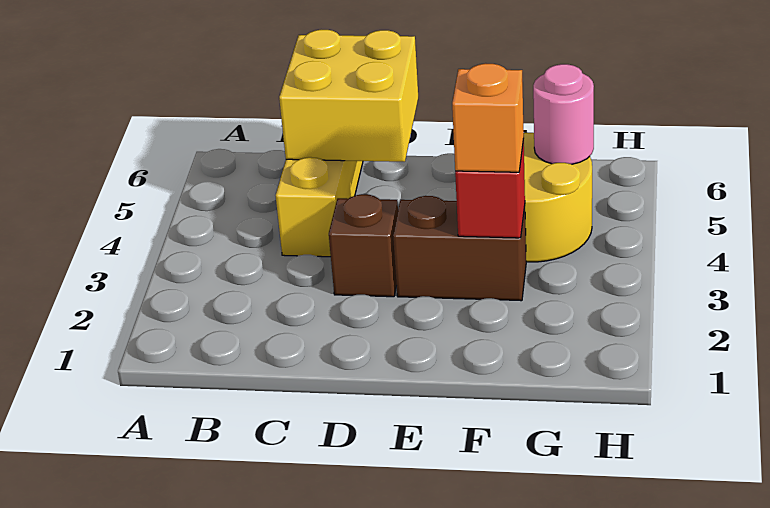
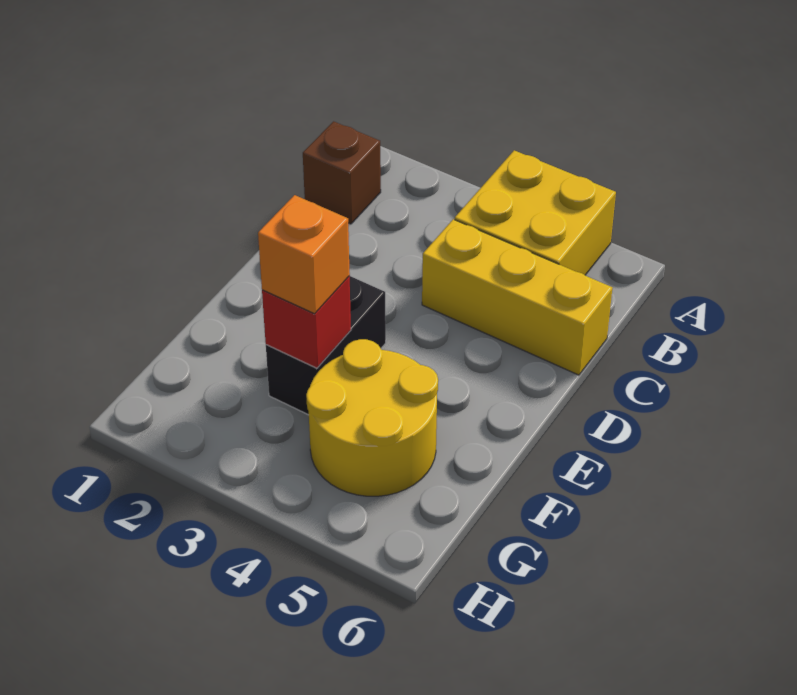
yellow 2x2 brick [279,30,418,162] -> yellow 2x2 brick moved to [455,150,616,275]
brown 1x1 brick [329,194,398,297] -> brown 1x1 brick moved to [303,121,381,224]
brown 1x2 brick [393,196,526,301] -> black 1x2 brick [266,276,386,415]
pink 1x1 round brick [533,64,594,164] -> none

